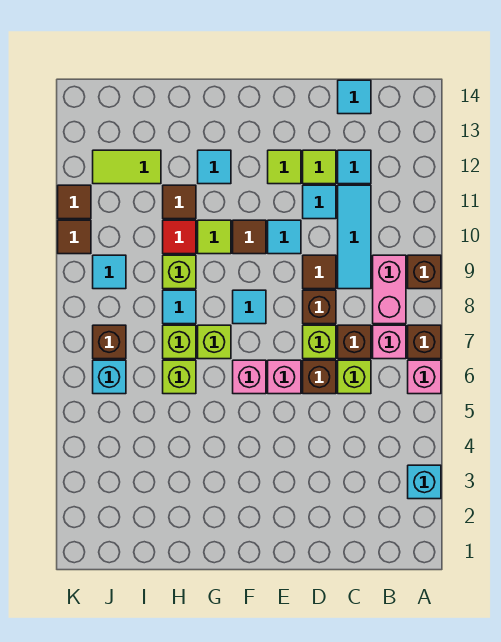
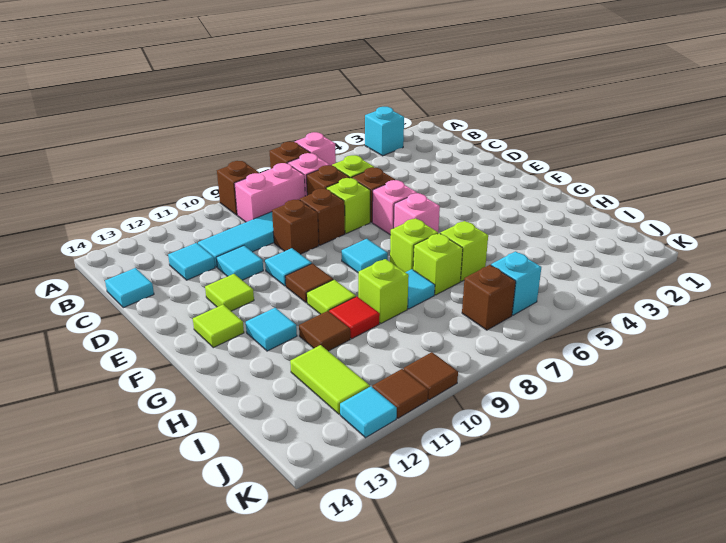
brown 1x1 tile [303,255,336,289] -> brown 1x1 brick [272,199,319,254]
lime 1x1 tile [303,150,336,184] -> lime 1x1 tile moved to [193,305,244,348]
cyan 1x1 tile [93,255,126,289] -> cyan 1x1 tile moved to [340,387,397,438]

